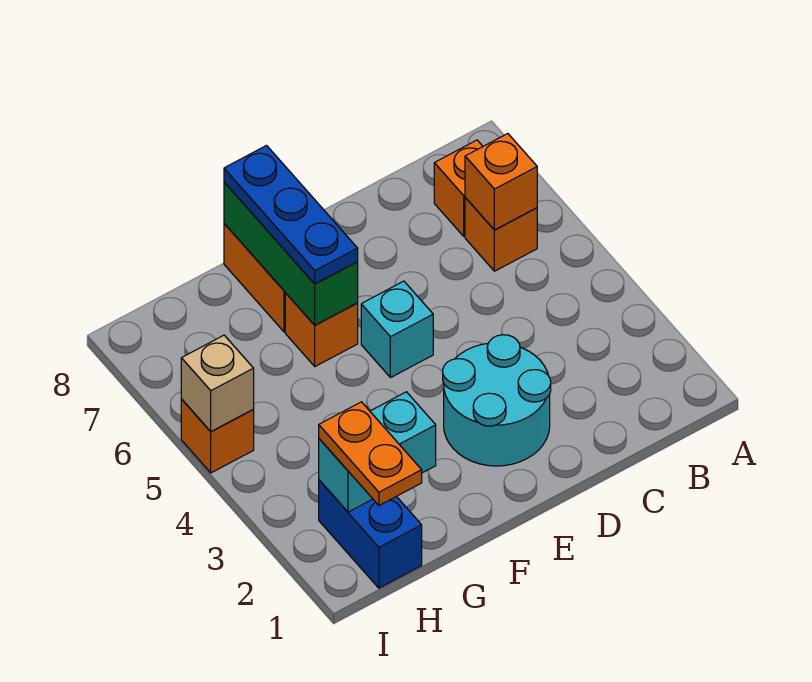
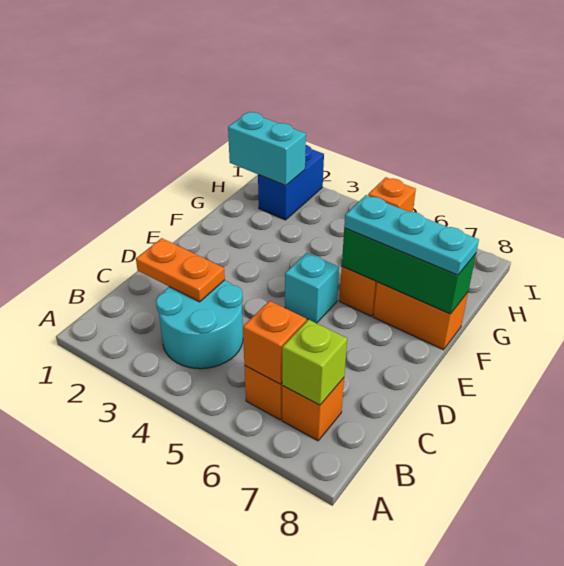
none -> lime 1x1 brick [282,320,347,405]
cyan 2x2 round brick [443,335,551,466] -> cyan 2x2 round brick moved to [156,280,243,369]
blue 1x3 plate [224,146,358,284] -> cyan 1x3 plate [344,195,479,275]
cyan 1x2 brick [319,392,436,512] -> cyan 1x2 brick turned to [228,112,306,186]
blue 1x2 brick [319,480,422,588] -> blue 1x2 brick turned to [258,145,324,220]
orange 1x2 plate [319,402,422,505] -> orange 1x2 plate moved to [136,238,225,302]
tan 1x1 brick [181,335,254,432] -> none

